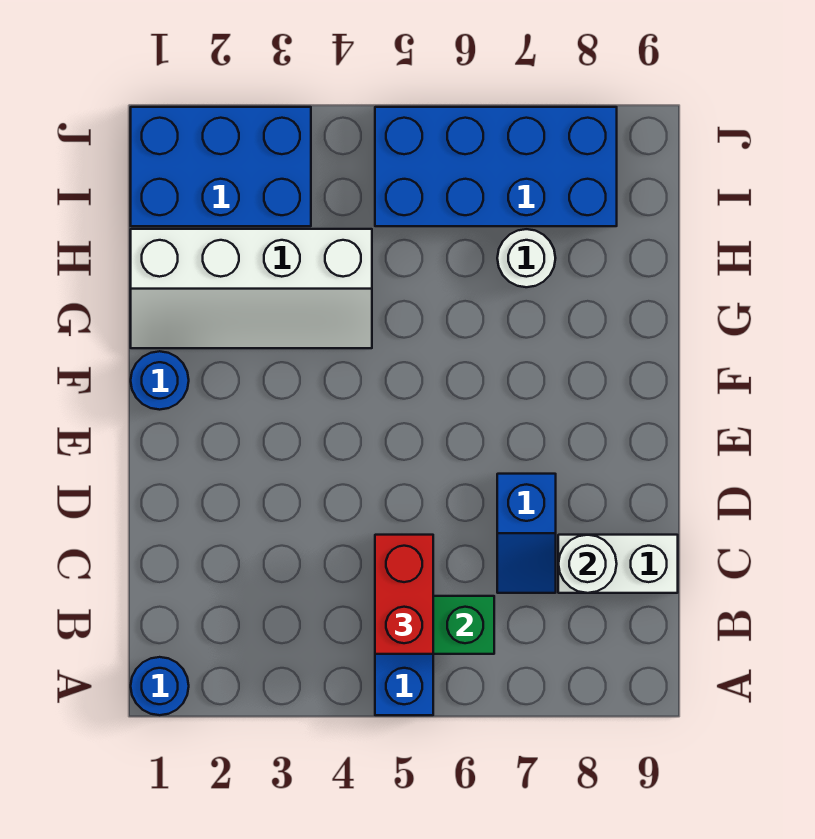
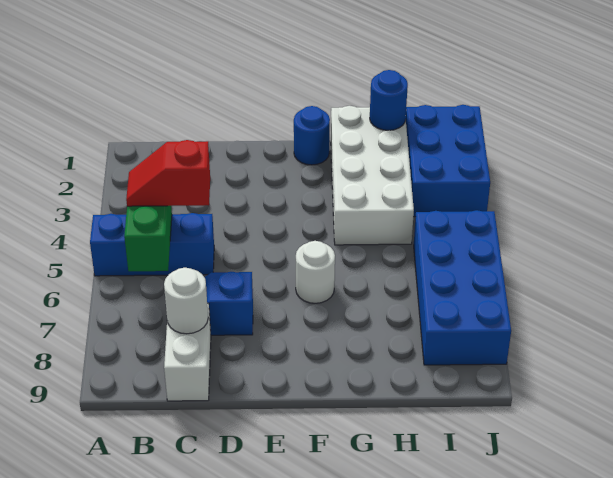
blue 1x1 round brick [131,657,189,715] -> blue 1x1 round brick moved to [370,70,408,130]
red 1x2 brick [375,535,433,654] -> red 1x2 slope [126,140,210,206]
white 2x4 slope [131,229,372,348] -> white 2x4 brick [331,106,414,245]
white 1x1 round brick [497,229,555,287] -> white 1x1 round brick moved to [296,241,335,303]

